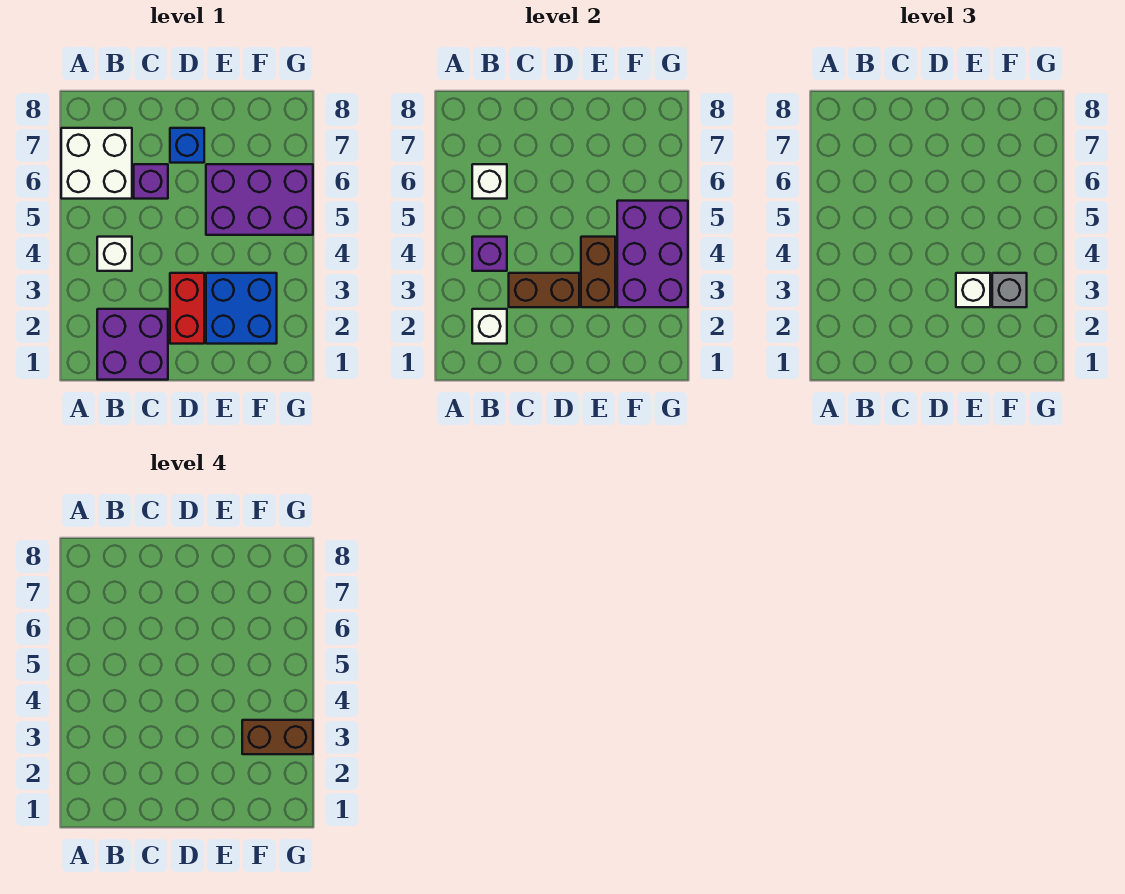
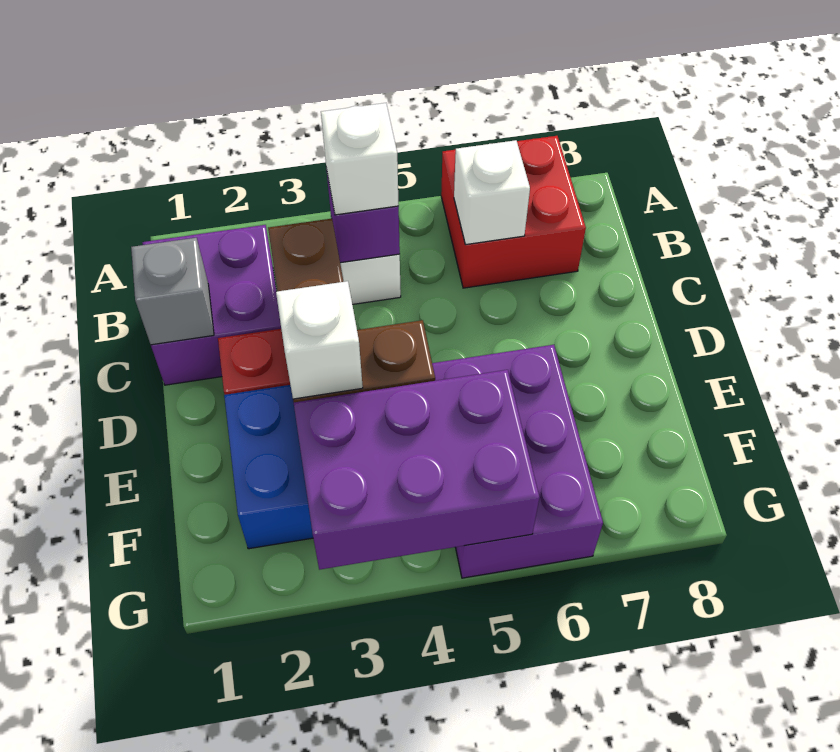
white 2x2 brick [61,128,132,199] -> red 2x2 brick [441,136,586,288]
white 1x1 brick [472,309,507,344] -> white 1x1 brick moved to [321,103,399,215]
purple 1x1 brick [134,164,168,199] -> none
blue 1x1 brick [170,128,204,163] -> none
grey 1x1 brick [992,273,1027,307] -> grey 1x1 brick moved to [131,238,214,345]
brown 1x2 brick [242,720,313,754] -> none

